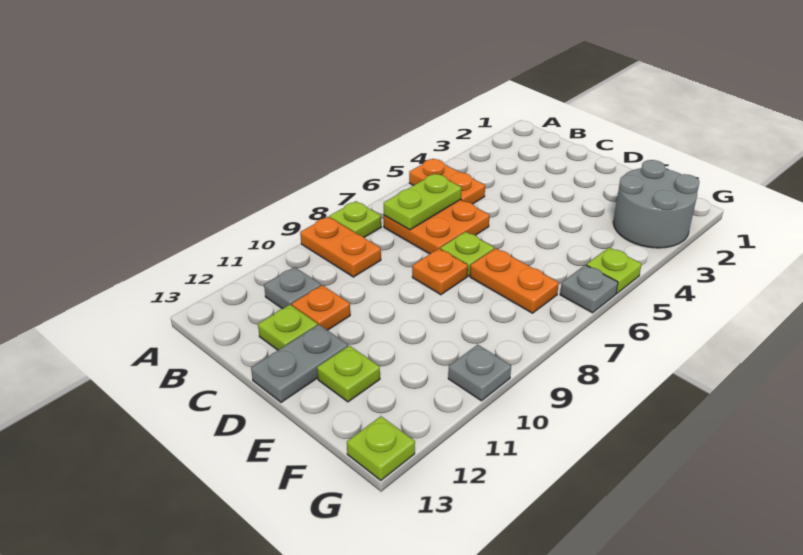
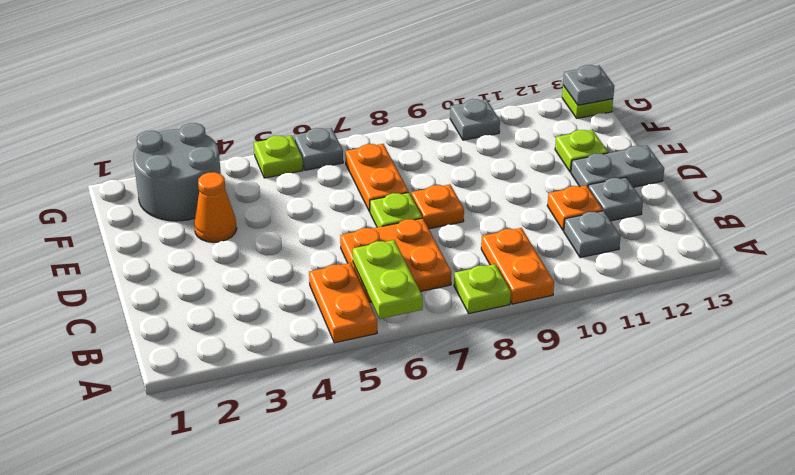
lime 1x2 plate [384,174,461,230] -> lime 1x2 plate turned to [353,240,423,319]
lime 1x1 plate [258,305,318,350] -> grey 1x1 plate [588,177,643,221]
none -> orange 1x1 cone [194,172,237,242]
none -> grey 1x1 plate [563,65,614,105]

